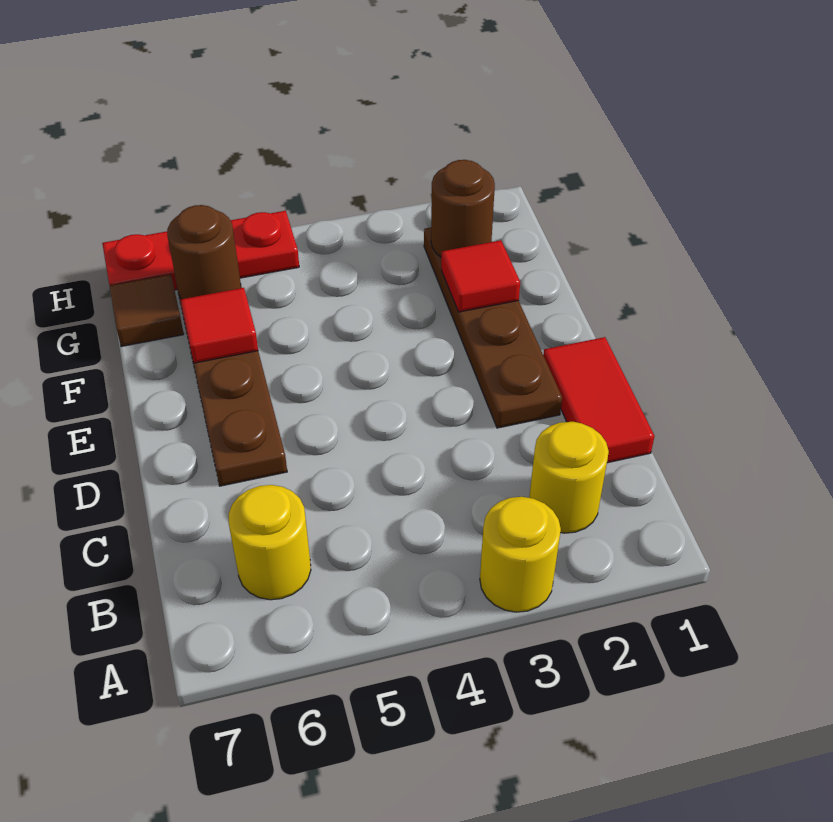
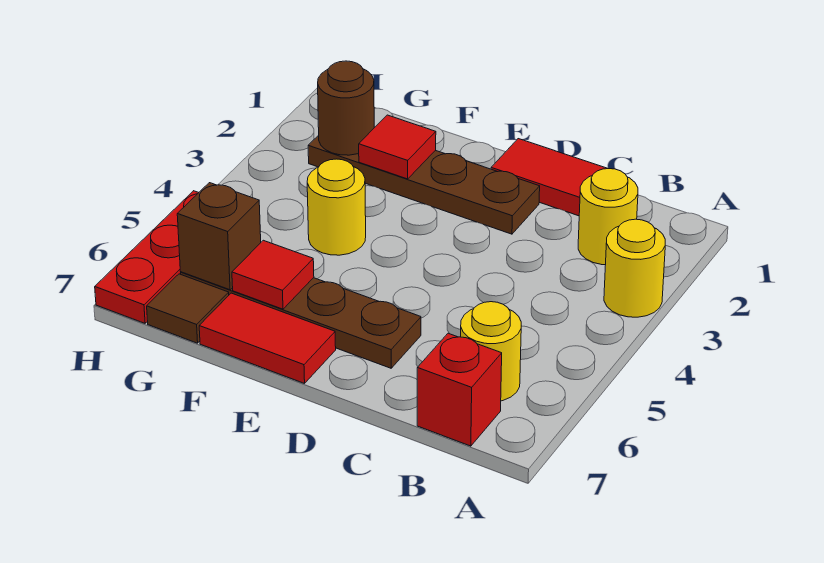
none -> red 1x1 brick [417,333,502,446]
none -> red 1x2 tile [199,293,336,383]
none -> yellow 1x1 round brick [307,159,366,255]
brown 1x1 round brick [167,205,241,299] -> brown 1x1 brick [177,183,261,290]

